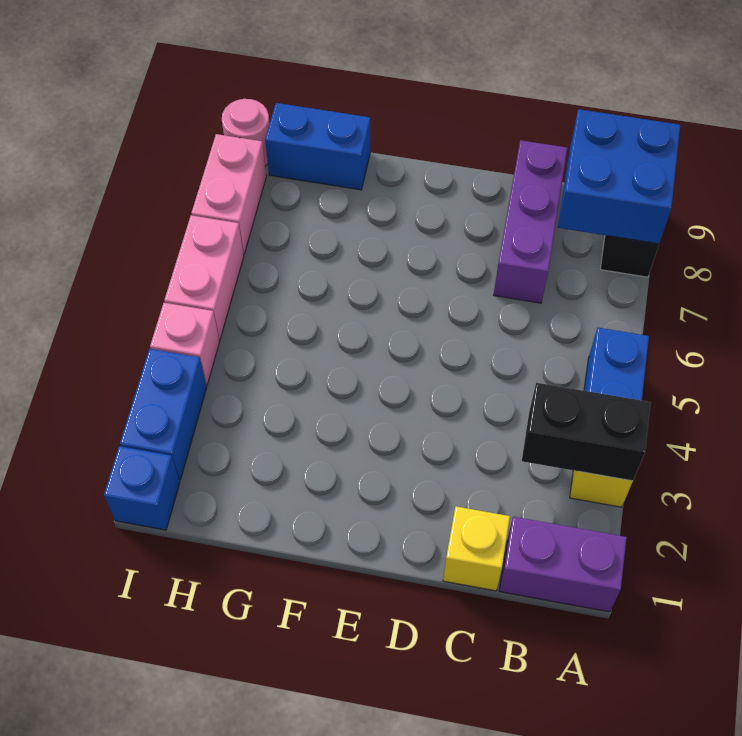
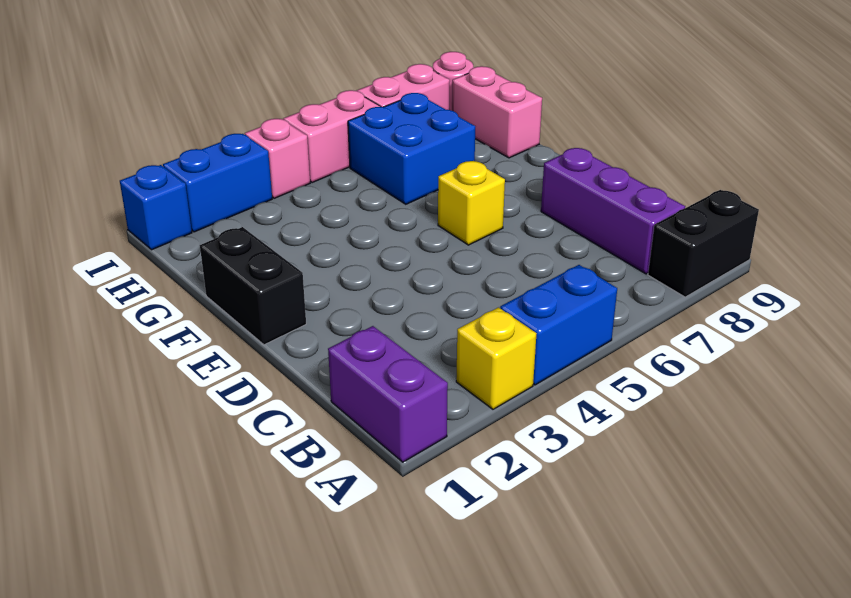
black 1x2 brick [522,383,651,481] -> black 1x2 brick moved to [200,227,306,345]
blue 2x2 brick [558,109,680,244] -> blue 2x2 brick moved to [348,93,475,204]
yellow 1x1 brick [443,506,510,591] -> yellow 1x1 brick moved to [438,161,505,245]
purple 1x3 brick [494,140,567,303] -> purple 1x3 brick turned to [541,148,685,274]
blue 1x2 brick [265,103,370,190] -> pink 1x2 brick [452,66,542,158]

